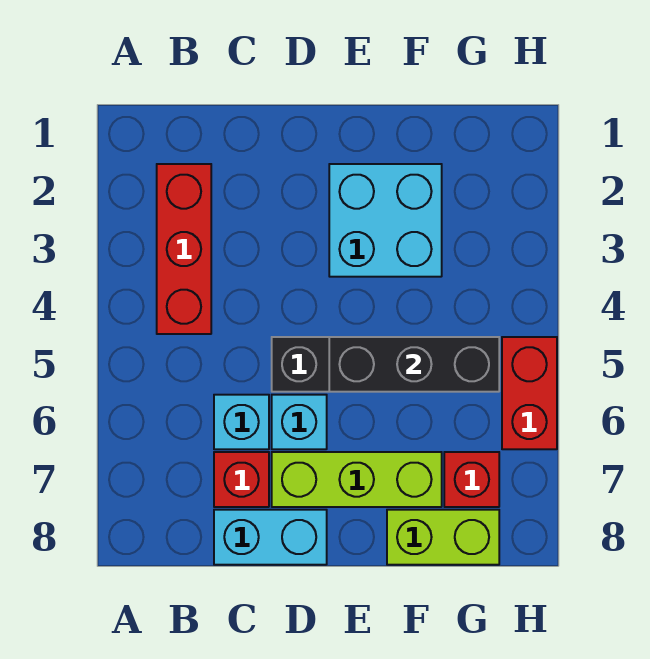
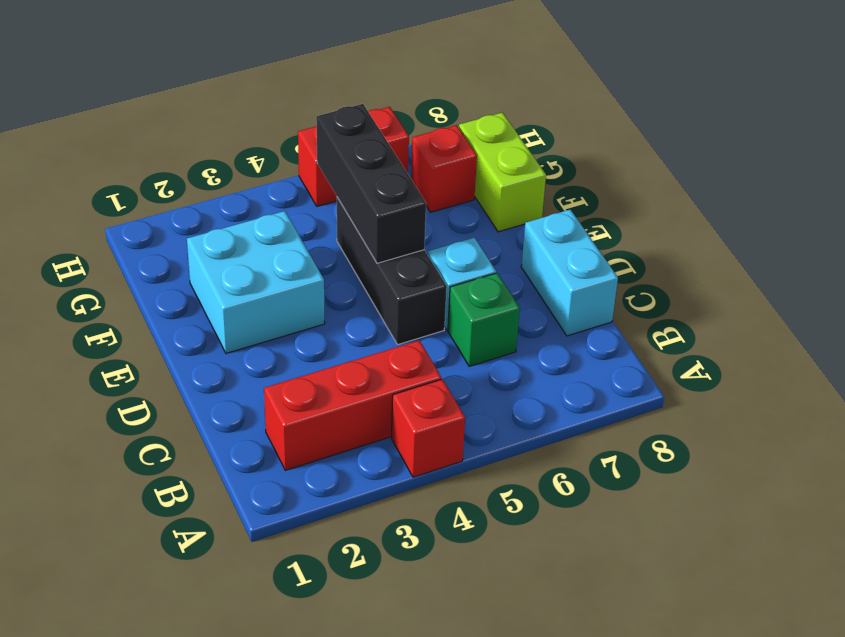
cyan 1x1 brick [214,395,269,449] -> green 1x1 brick [448,273,520,366]
red 1x1 brick [214,452,269,507] -> red 1x1 brick moved to [391,379,465,477]
lime 1x3 brick [272,452,442,507] -> none

